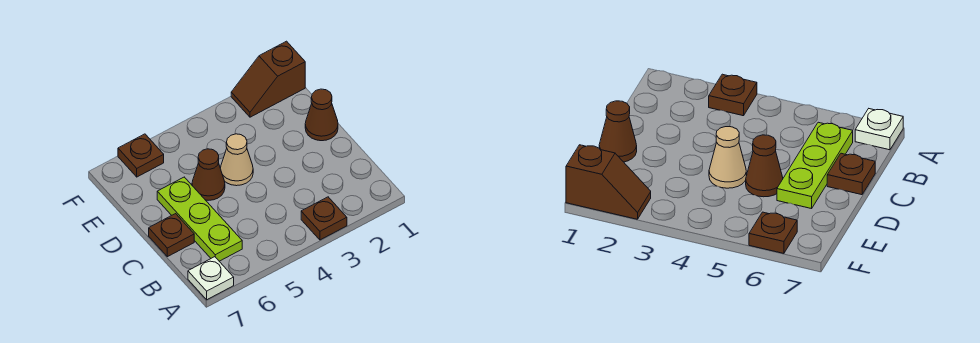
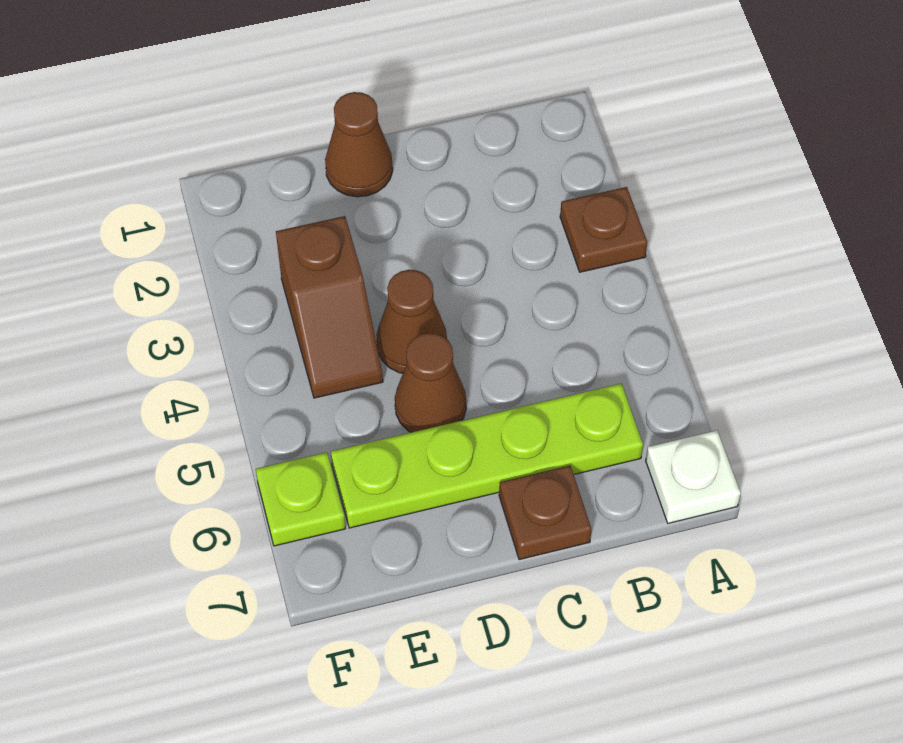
lime 1x3 plate [157,177,242,261] -> lime 1x4 plate [331,384,643,528]
tan 1x1 cone [220,134,253,186] -> brown 1x1 cone [376,270,447,373]
brown 1x2 slope [231,41,305,117] -> brown 1x2 slope moved to [276,216,383,398]
brown 1x1 plate [118,134,164,177] -> lime 1x1 plate [256,452,346,546]

